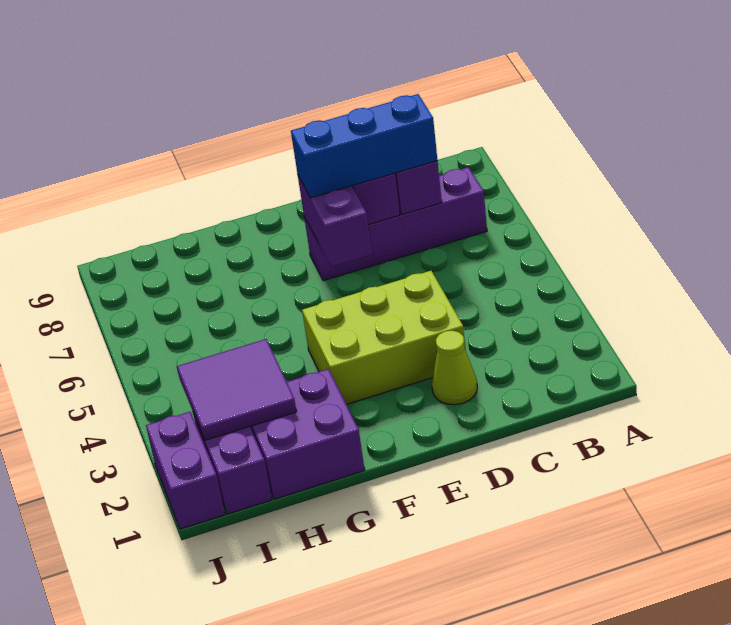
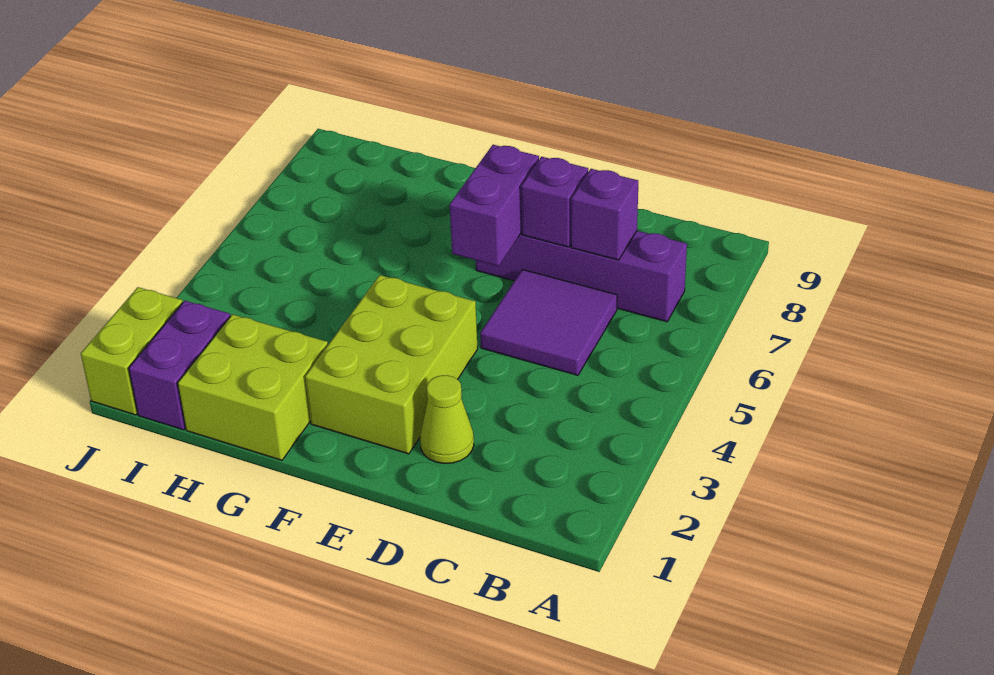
blue 1x3 brick [291,94,438,198] -> none
lime 2x3 brick [302,271,466,404] -> lime 2x3 brick turned to [305,275,478,454]
purple 2x2 brick [250,369,365,499] -> lime 2x2 brick [178,314,328,460]
purple 2x2 tile [177,339,297,440] -> purple 2x2 tile moved to [480,270,617,375]
purple 1x2 brick [146,412,225,529] -> lime 1x2 brick [81,287,183,415]

